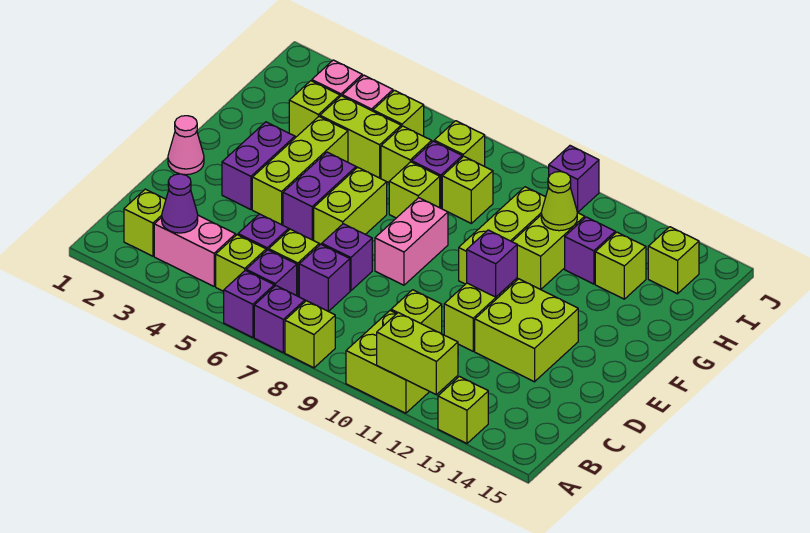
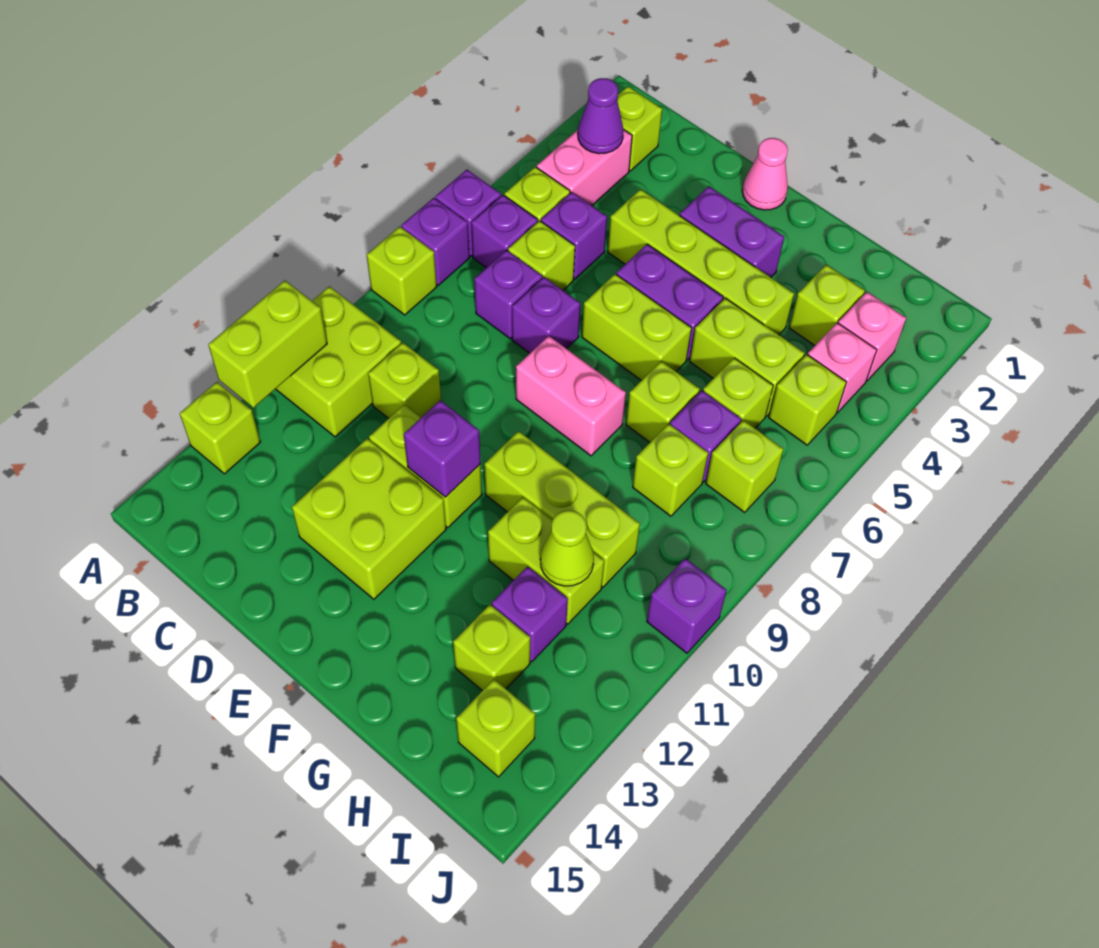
lime 1x3 brick [252,117,348,225] -> lime 1x4 brick [608,189,794,335]
lime 1x2 brick [320,96,401,178] -> lime 1x2 brick turned to [690,298,805,416]

